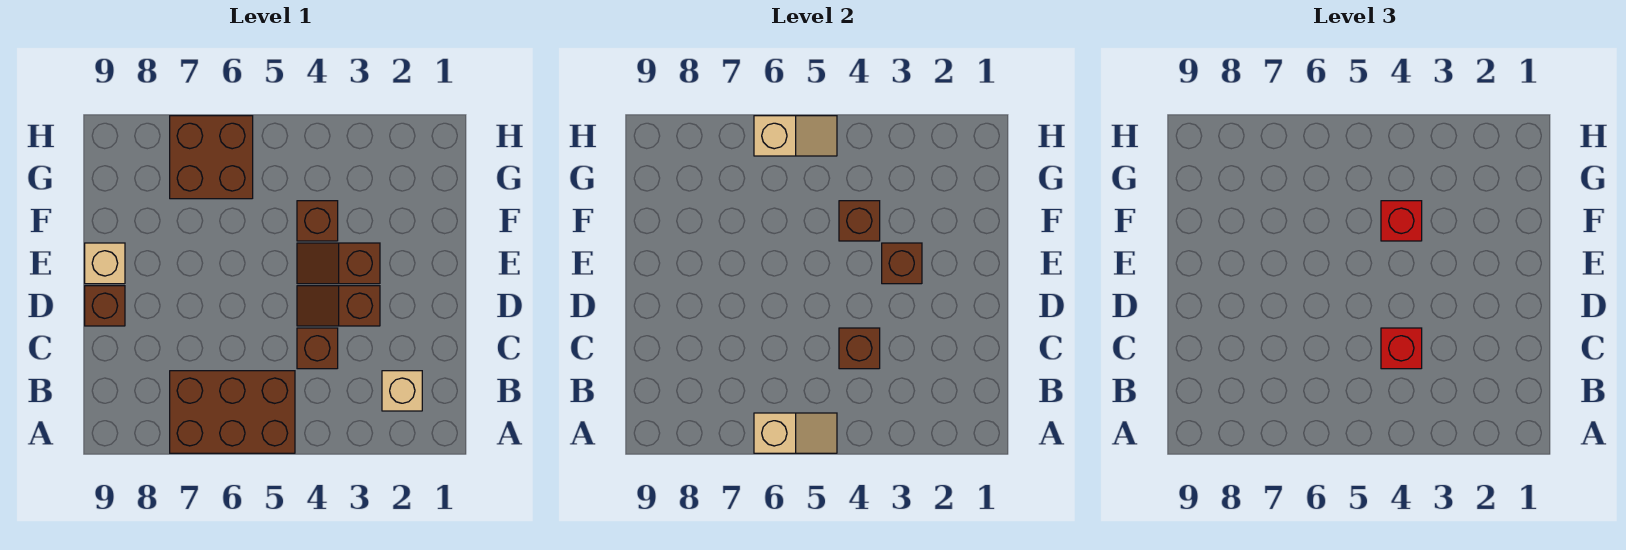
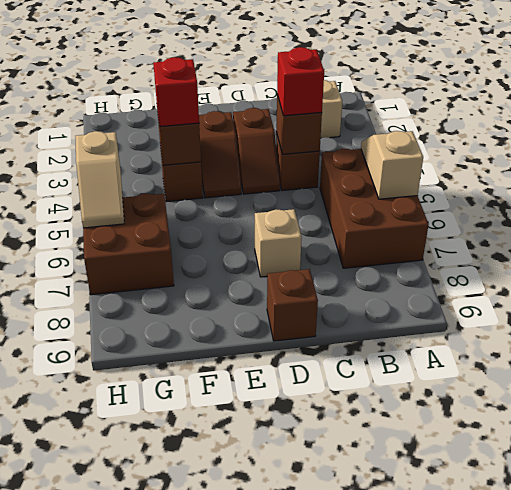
brown 1x1 brick [882,243,922,284] -> none
tan 1x1 brick [85,243,125,284] -> tan 1x1 brick moved to [255,209,302,277]
tan 1x2 slope [754,116,837,156] -> tan 1x2 slope turned to [75,131,124,228]

